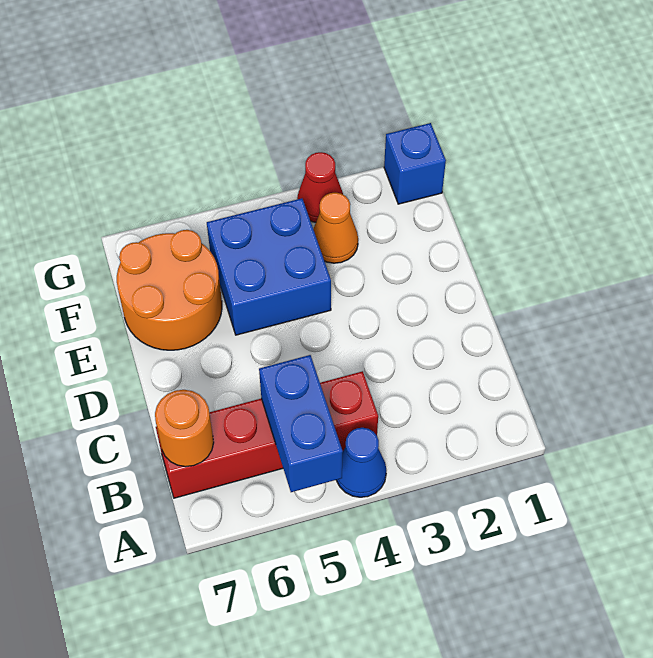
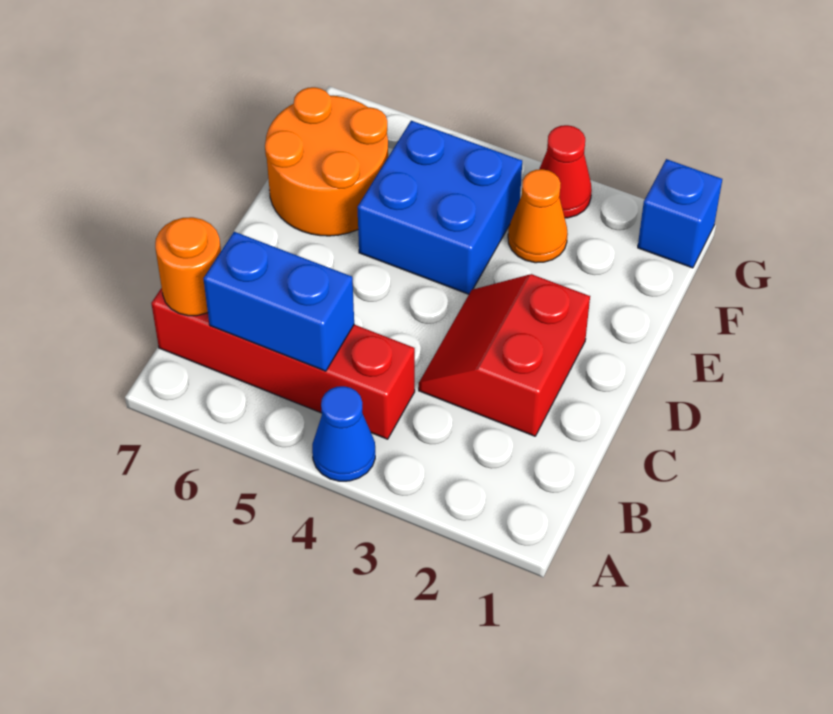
blue 1x2 brick [259,355,343,492] -> blue 1x2 brick turned to [203,232,354,371]
none -> red 2x2 slope [419,274,590,436]

